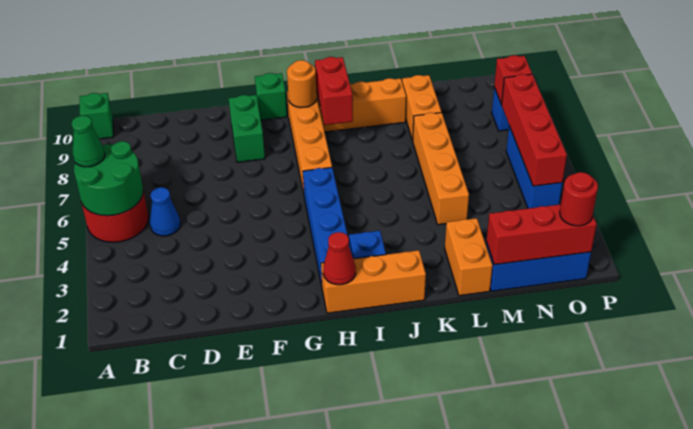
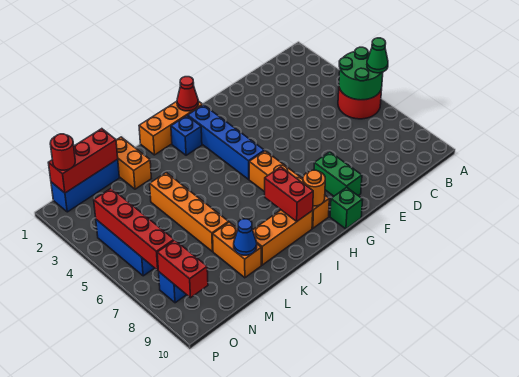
green 1x1 brick [80,93,114,139] -> none
blue 1x1 cone [150,187,180,236] -> blue 1x1 cone moved to [234,219,257,255]
red 1x1 brick [494,55,532,104] -> red 1x2 brick [157,240,208,298]

